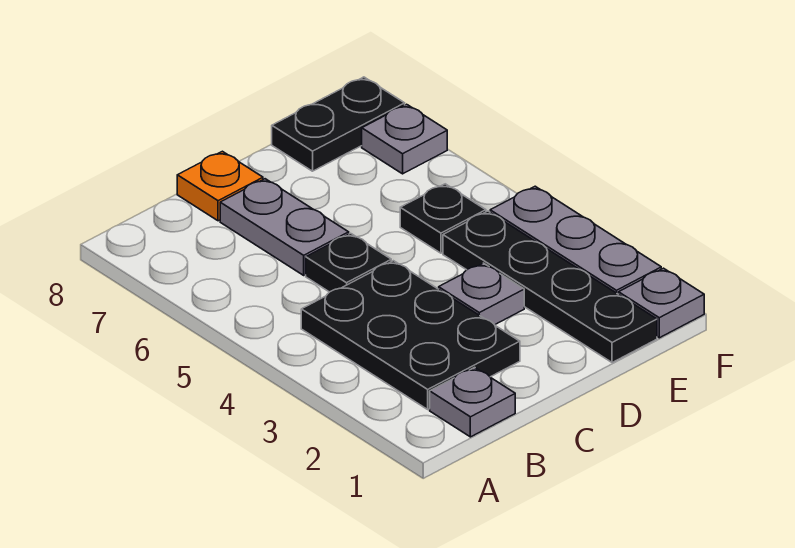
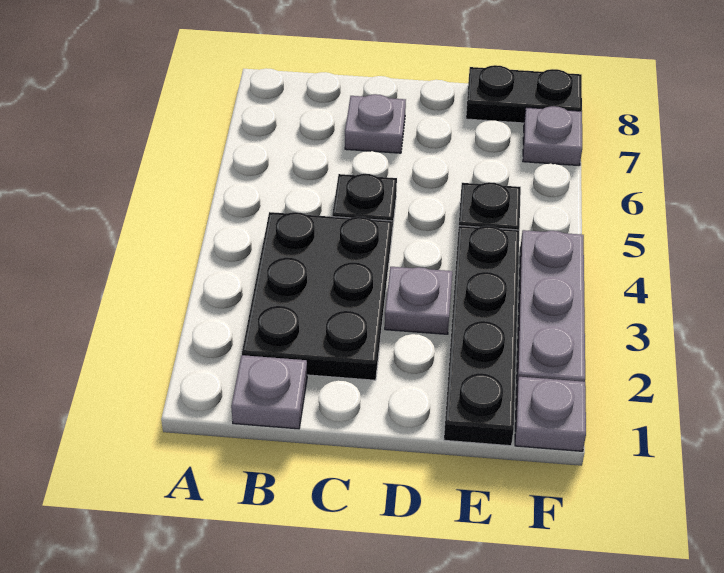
grey 1x2 plate [220,179,349,275] -> grey 1x1 plate [345,94,406,153]
orange 1x1 plate [177,151,263,221] -> none

